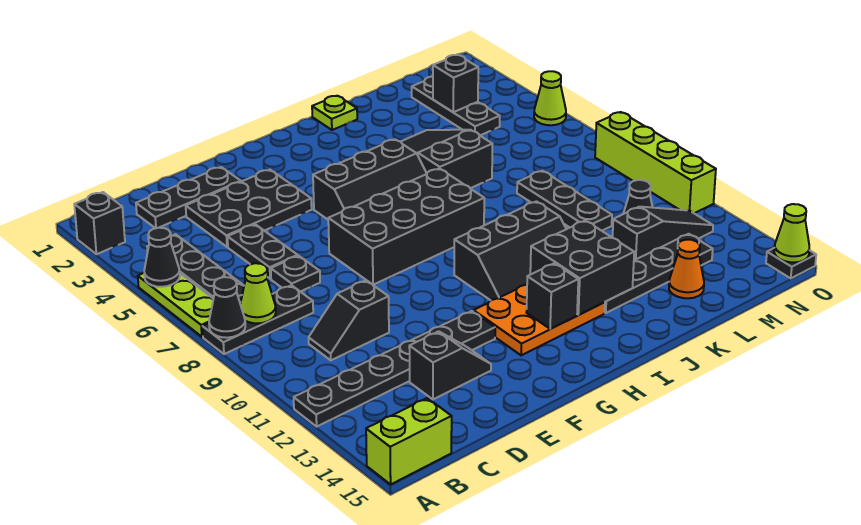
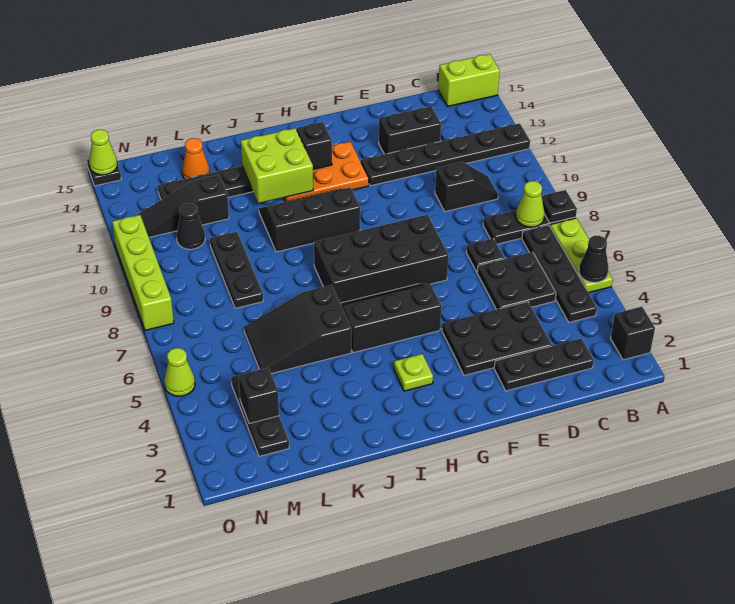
black 1x1 cone [209,277,245,338] -> black 1x1 plate [542,190,577,223]
black 1x2 plate [228,224,298,279] -> black 2x2 plate [477,252,556,310]
black 1x2 slope [409,331,491,399] -> black 1x2 brick [379,106,441,154]
black 2x2 brick [530,220,634,315] -> lime 2x2 brick [241,128,313,203]
lime 1x1 plate [312,96,357,130] -> lime 1x1 plate moved to [394,354,433,391]
black 2x3 slope [401,130,492,188] -> black 2x3 slope turned to [244,285,352,374]

